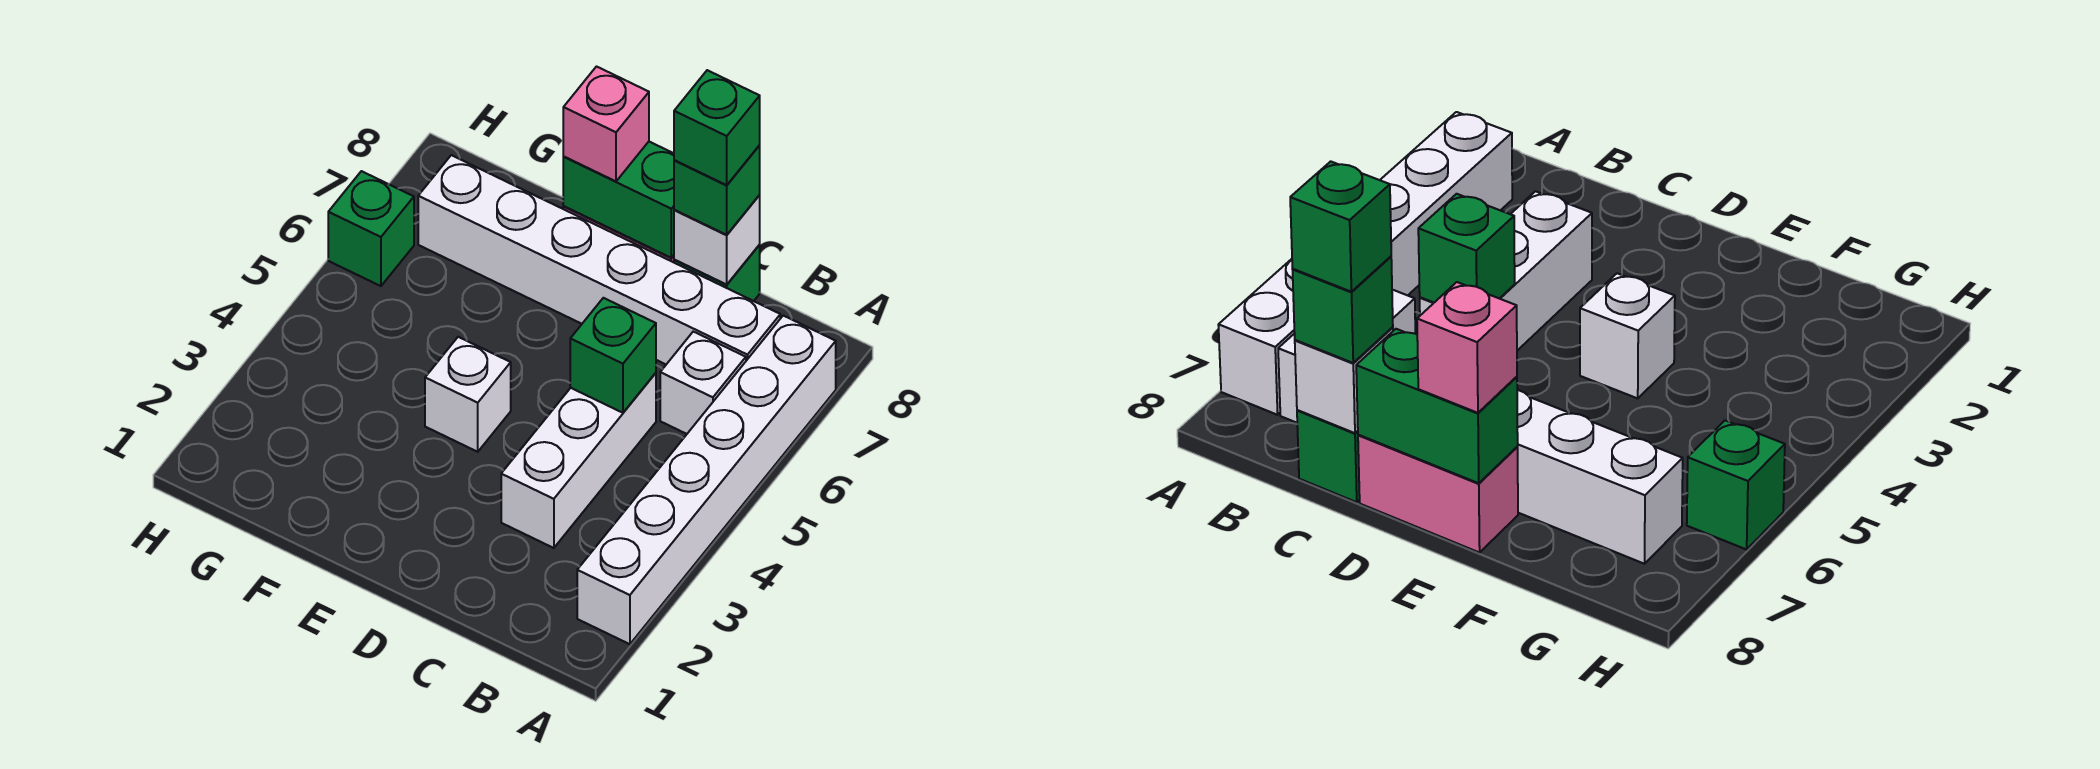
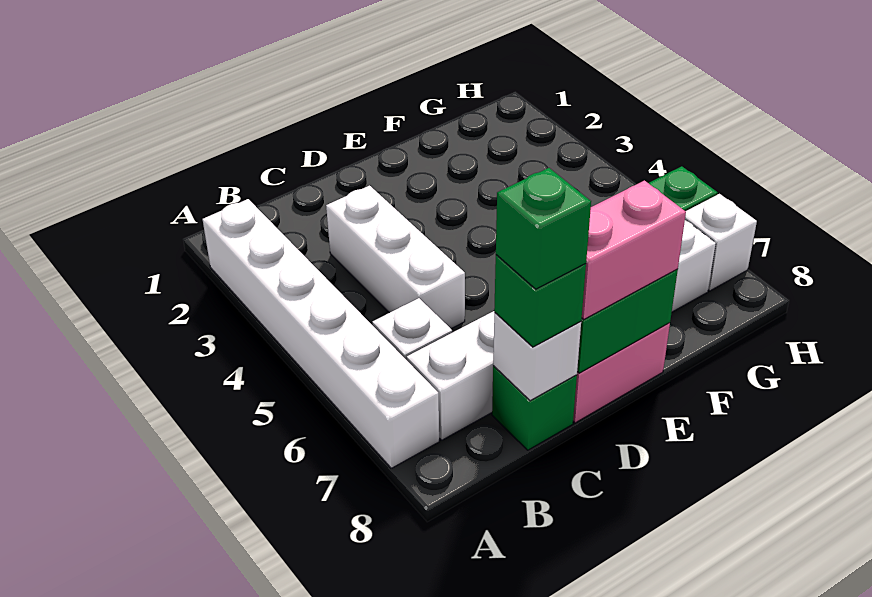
green 1x1 brick [570,298,656,413] -> none
white 1x1 brick [425,337,511,452] -> white 1x1 brick moved to [685,194,757,291]
pink 1x1 brick [563,67,649,181] -> pink 1x2 brick [582,181,686,320]

